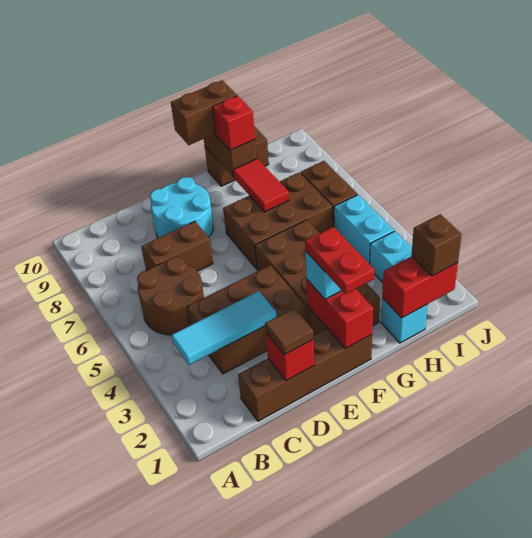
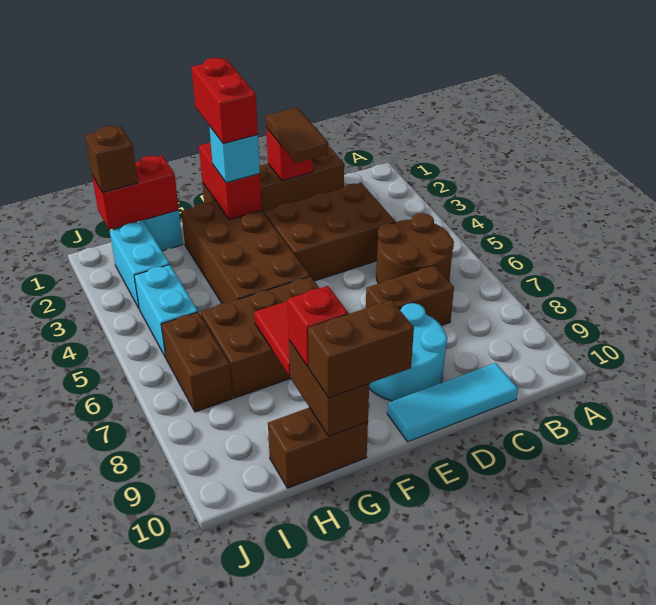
cyan 1x3 tile [172,291,276,365] -> cyan 1x3 tile moved to [387,363,518,442]
brown 1x1 tile [265,308,313,355] -> brown 1x2 tile [266,107,328,163]
red 1x2 plate [305,227,375,294] -> red 1x2 brick [191,58,258,144]

